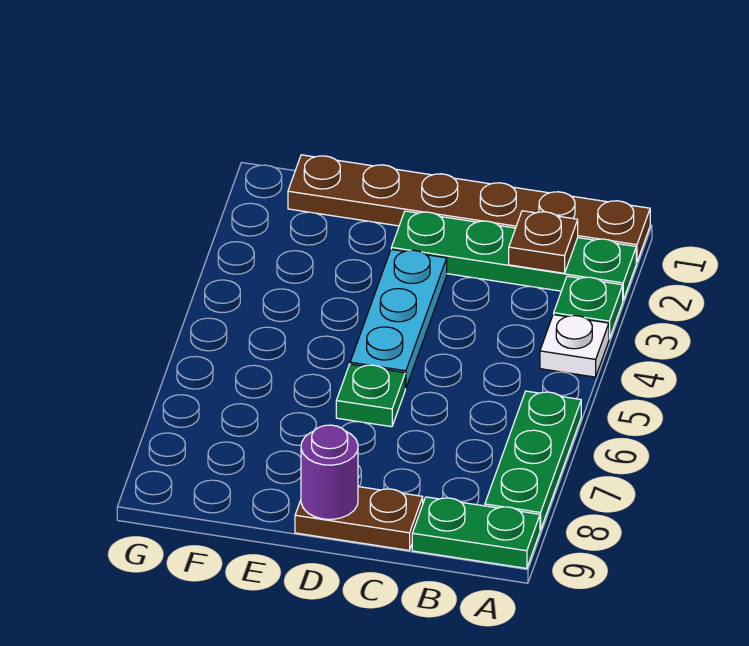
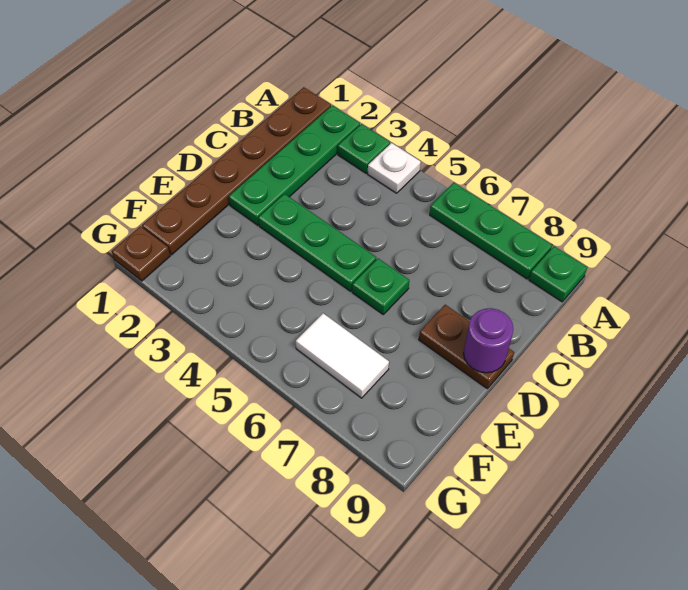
green 1x2 plate [412,497,540,568] -> green 1x1 plate [529,246,587,302]
brown 1x1 plate [509,211,578,273] -> brown 1x1 plate moved to [112,226,170,281]
brown 1x2 plate [295,487,423,550] -> brown 1x2 plate turned to [419,305,514,388]
cyan 1x3 plate [350,249,447,388] -> green 1x3 plate [258,194,376,291]
none -> white 1x2 tile [296,313,389,398]

